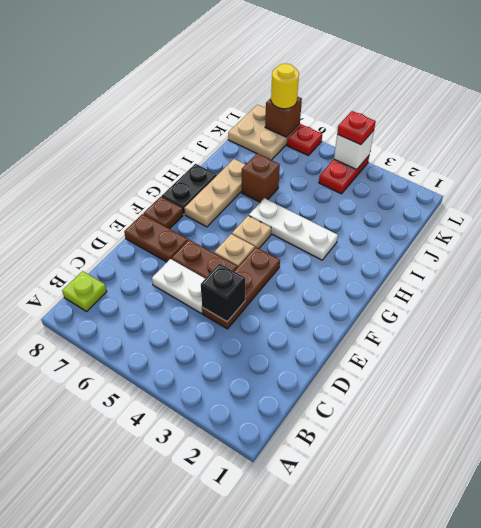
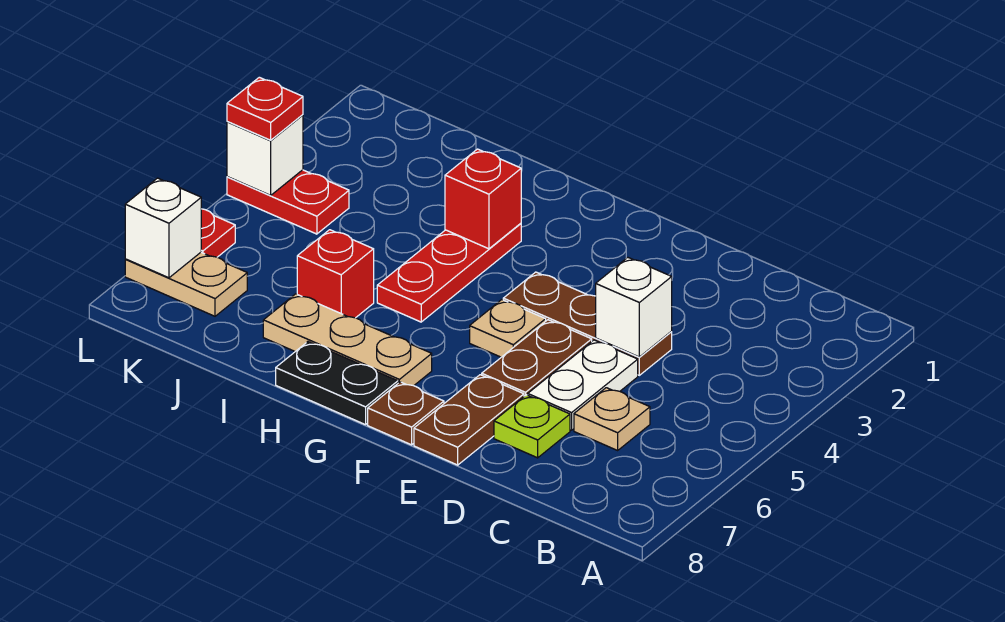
lime 1x1 plate [62,271,107,312] -> lime 1x1 plate moved to [494,395,570,458]
black 1x1 brick [201,264,245,322] -> white 1x1 brick [596,258,672,357]
tan 1x1 plate [232,216,271,248] -> tan 1x1 plate moved to [574,388,650,450]
white 1x3 plate [249,198,338,260] -> red 1x3 plate [377,223,521,322]
none -> red 1x1 brick [445,149,521,249]
brown 1x1 brick [242,154,280,202] -> red 1x1 brick [297,230,374,318]
tan 2x2 plate [228,105,300,160] -> tan 1x2 plate [125,252,247,316]
brown 1x1 brick [265,97,302,137] -> white 1x1 brick [125,178,201,278]
yellow 1x1 round brick [271,64,299,109] -> none

